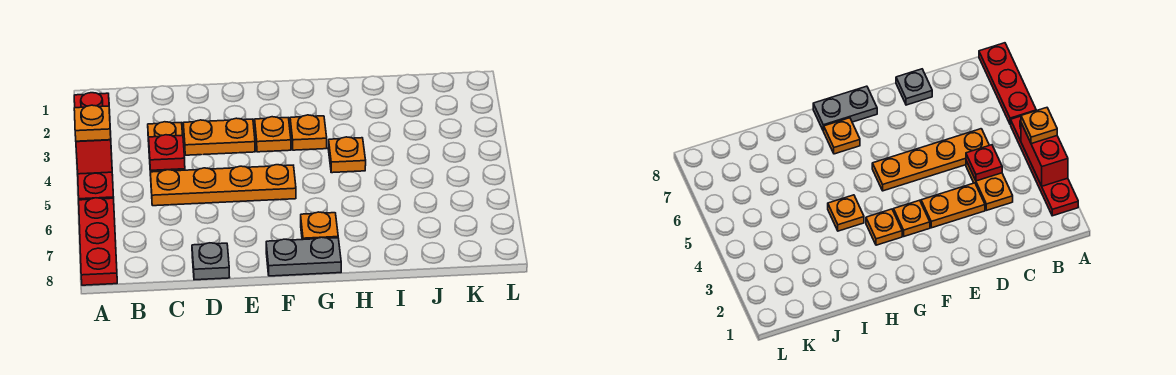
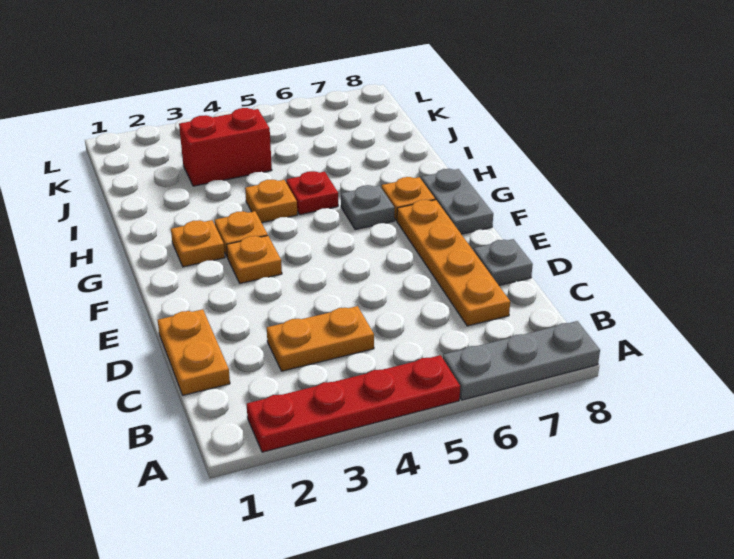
red 1x2 brick [74,93,112,174] -> red 1x2 brick moved to [179,108,272,186]
orange 1x1 plate [74,105,111,141] -> orange 1x1 plate moved to [171,220,225,267]
red 1x3 plate [79,198,117,285] -> grey 1x3 plate [443,321,600,400]
red 1x1 plate [149,135,185,170] -> red 1x1 plate moved to [286,171,338,215]
orange 1x4 plate [150,165,296,206] -> orange 1x4 plate moved to [397,200,510,326]
orange 1x2 plate [183,118,255,155] -> orange 1x2 plate moved to [158,309,230,395]
none -> grey 1x1 plate [341,185,394,230]

